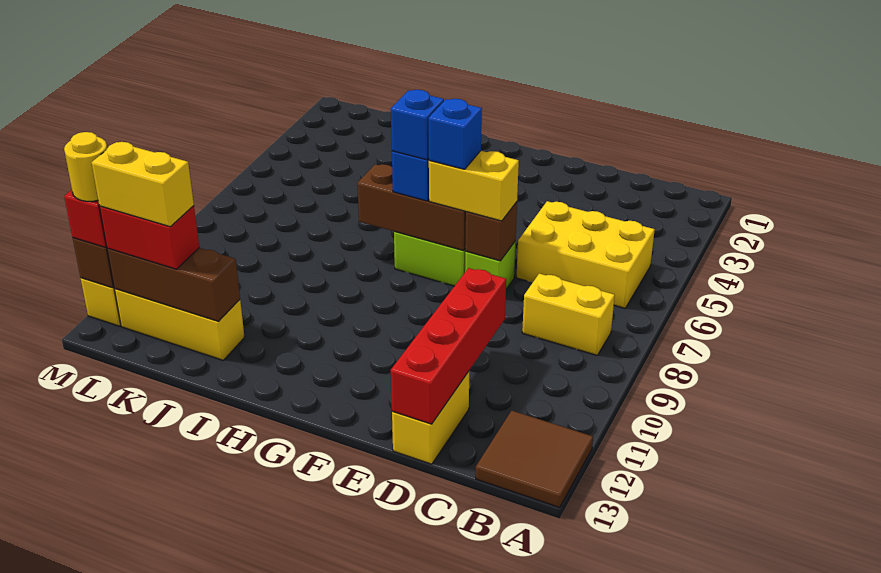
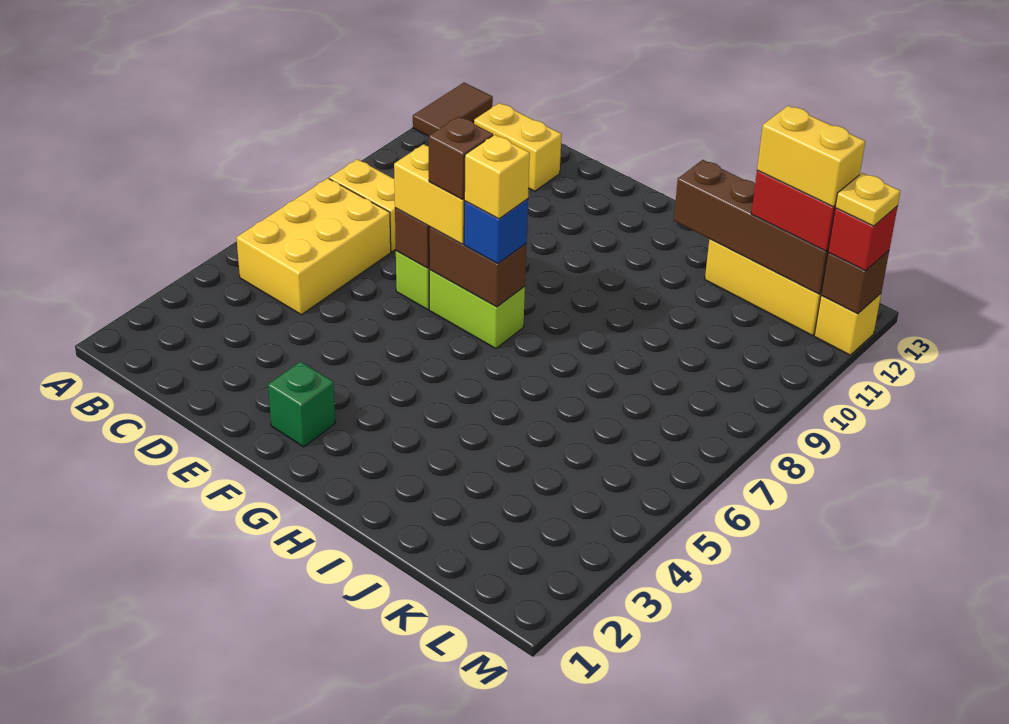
brown 2x2 tile [476,411,593,508] -> brown 1x2 tile [413,83,493,136]
yellow 2x3 brick [516,201,655,308] -> yellow 2x3 brick turned to [236,178,391,315]
red 1x4 brick [391,268,506,424] -> none
yellow 1x2 brick [392,371,469,464] -> yellow 1x2 brick turned to [474,103,562,191]
none -> green 1x1 brick [268,362,335,447]
brown 1x3 brick [357,164,466,251] -> brown 1x2 brick [429,227,526,307]
blue 1x1 brick [428,99,482,169] -> brown 1x1 brick [429,116,493,199]
blue 1x1 brick [391,90,444,160] -> yellow 1x1 brick [464,135,530,219]
brown 1x3 brick [107,248,240,321] -> brown 1x4 brick [674,160,828,294]
yellow 1x1 round brick [64,132,107,201] -> yellow 1x1 plate [835,173,900,226]

